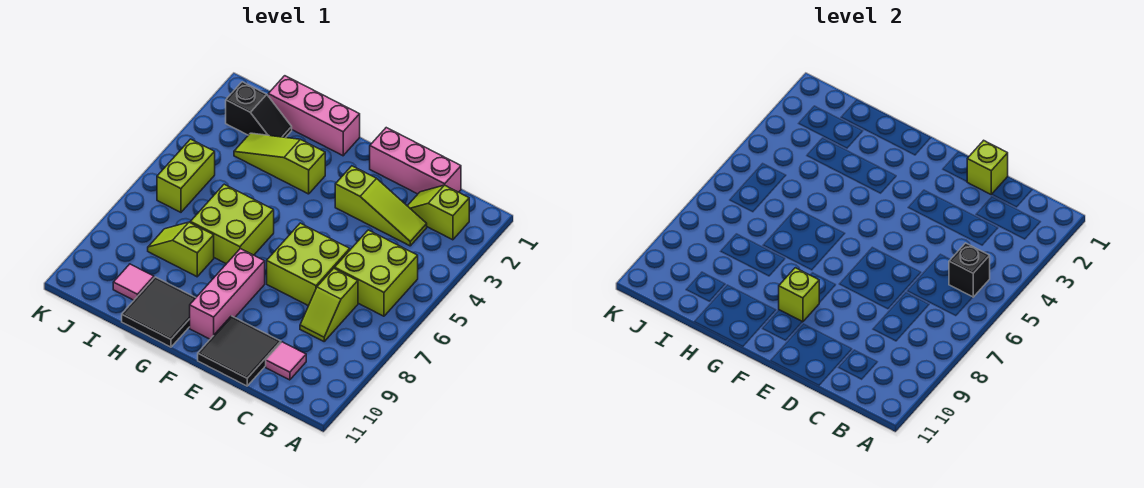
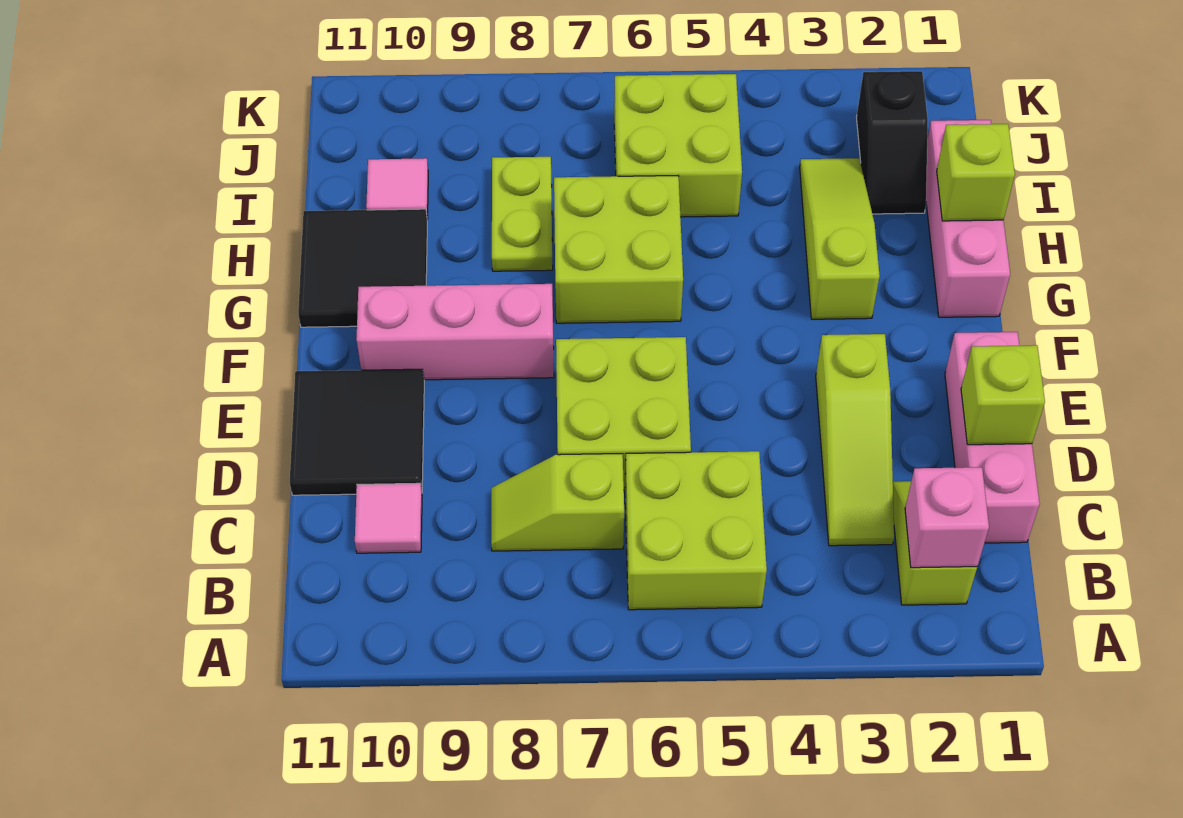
none -> pink 1x1 brick [905,467,989,568]
black 1x1 brick [949,243,990,297] -> none
lime 1x1 brick [779,268,819,322] -> lime 1x1 brick moved to [937,124,1015,221]
lime 1x2 slope [148,222,214,277] -> lime 1x2 plate [492,157,553,271]
lime 1x2 brick [157,139,215,212] -> lime 2x2 brick [614,74,742,217]

